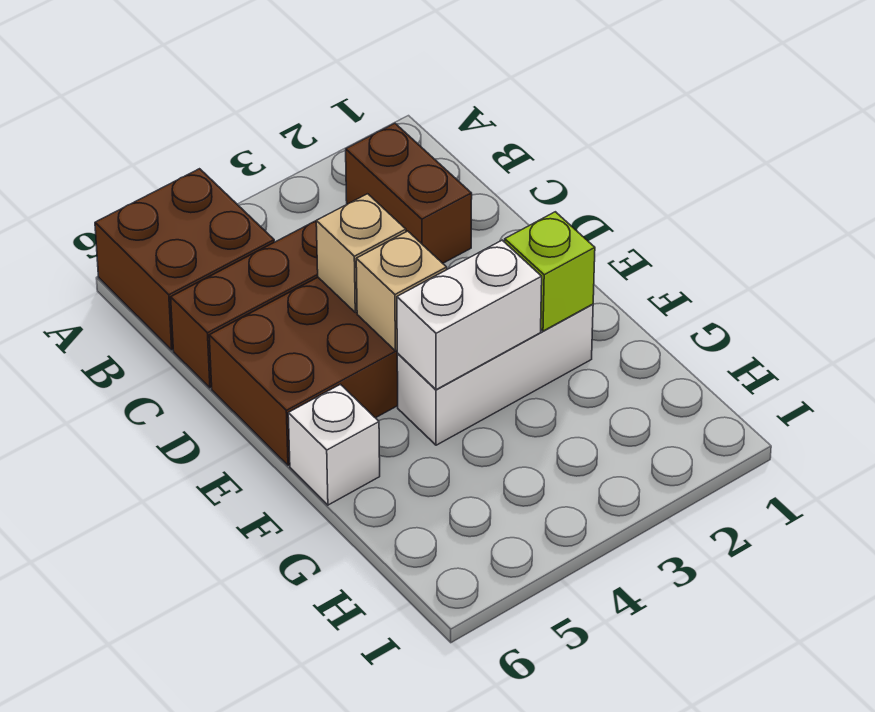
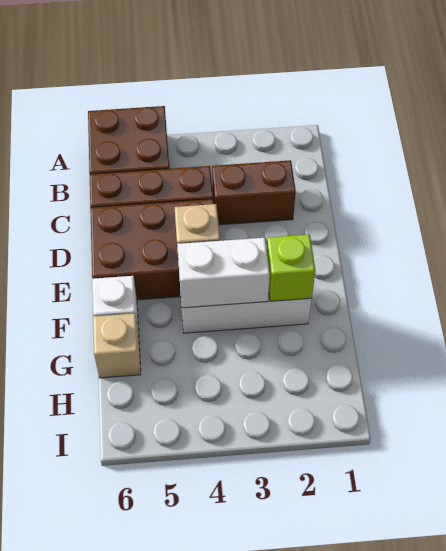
brown 1x2 brick [346,123,472,263] -> brown 1x2 brick turned to [212,160,296,225]
tan 1x1 brick [316,194,406,313] -> tan 1x1 brick moved to [93,313,141,378]

